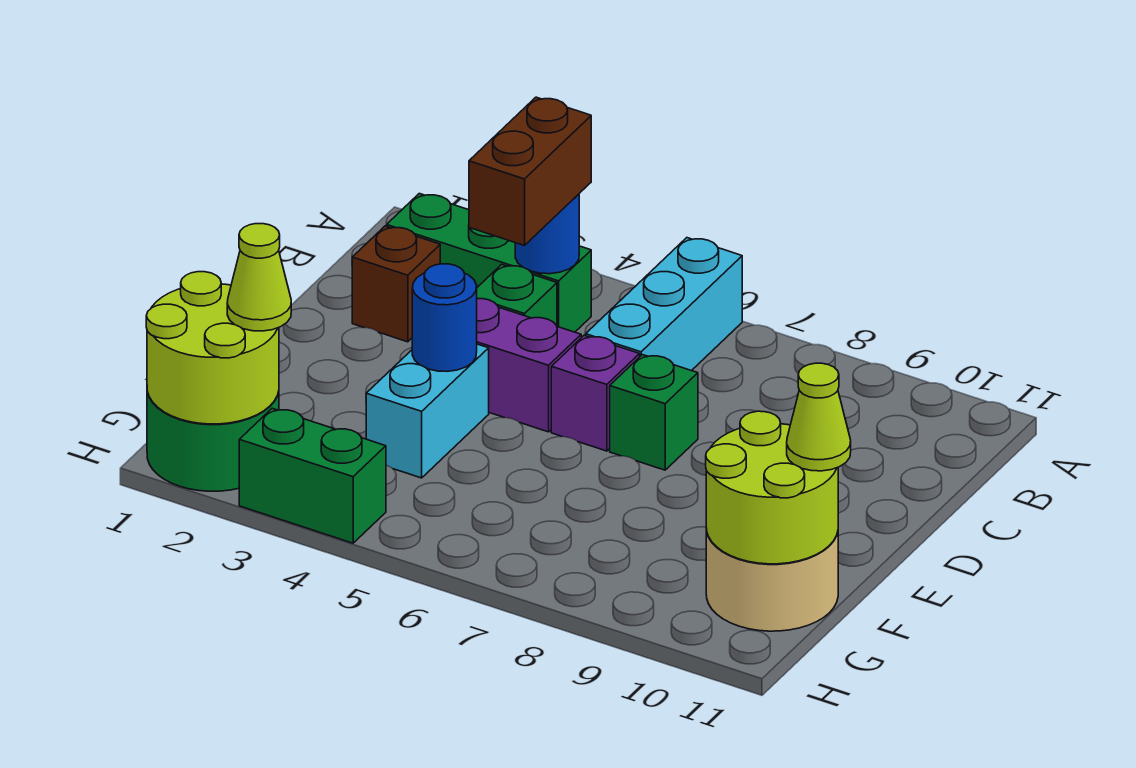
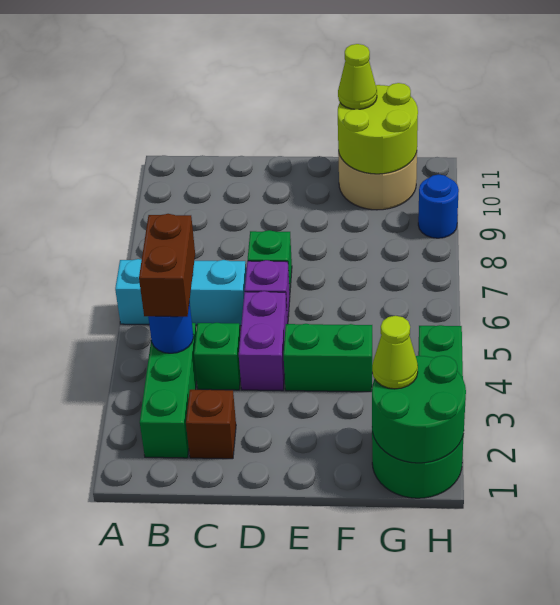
brown 1x2 brick [469,97,591,246] -> brown 1x2 brick turned to [139,214,195,317]
cyan 1x2 brick [366,344,489,478] -> green 1x2 brick [284,324,372,392]
blue 1x1 round brick [412,264,477,371] -> blue 1x1 round brick moved to [418,175,459,238]
lime 2x2 round brick [146,272,279,424] -> green 2x2 round brick [372,356,466,463]

